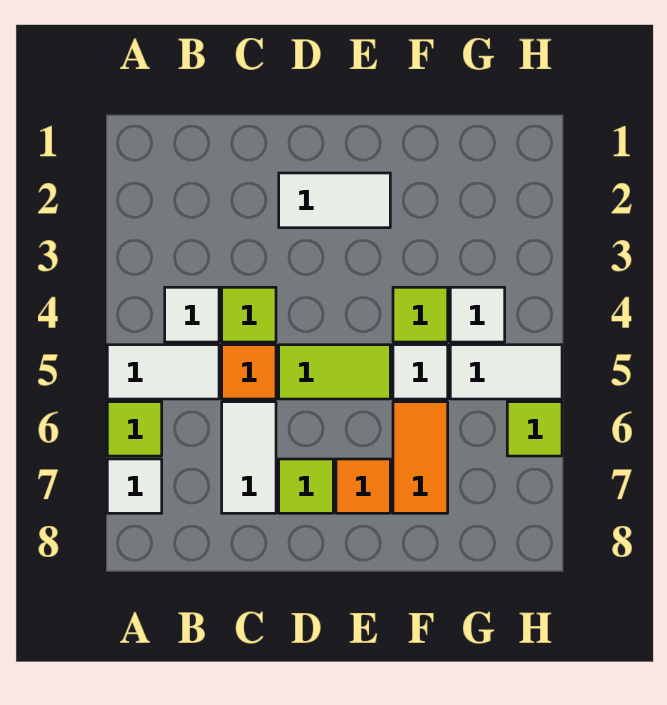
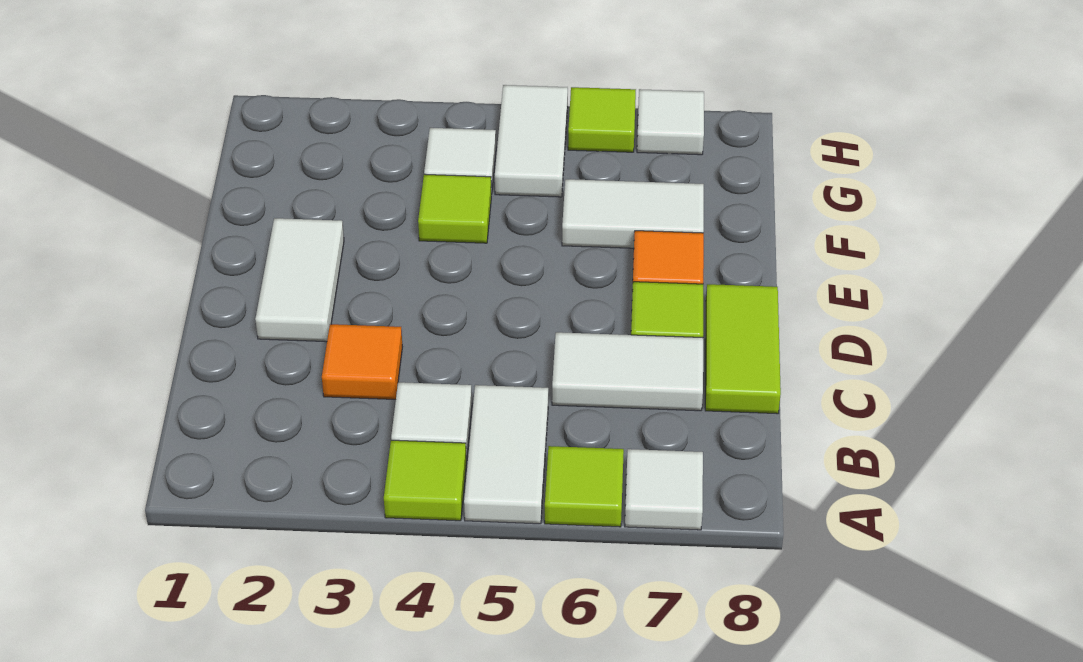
lime 1x1 tile [222,287,276,342] -> lime 1x1 tile moved to [384,440,466,521]
orange 1x1 tile [222,345,276,399] -> orange 1x1 tile moved to [322,324,402,400]
lime 1x2 tile [279,345,390,399] -> lime 1x2 tile moved to [705,284,781,414]
white 1x1 tile [393,345,448,399] -> white 1x1 tile moved to [637,89,704,155]
orange 1x2 tile [393,402,448,513] -> white 1x2 tile [562,179,704,248]

